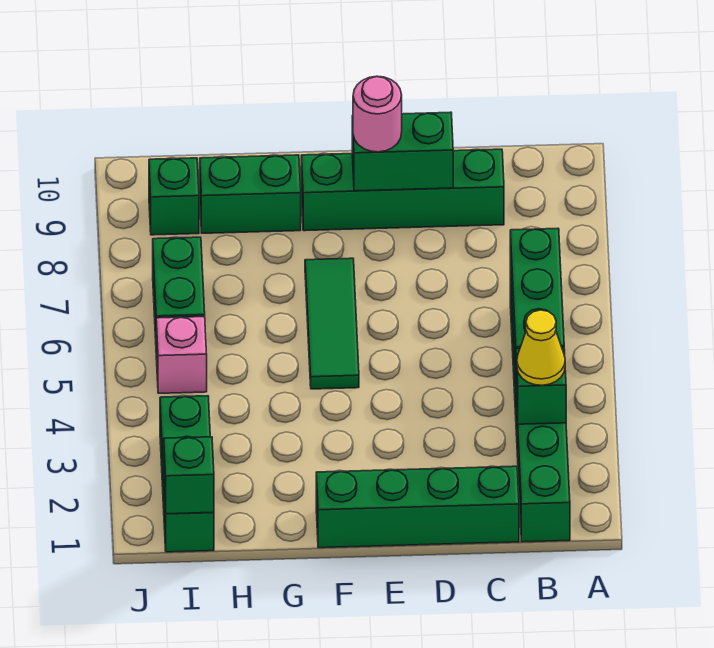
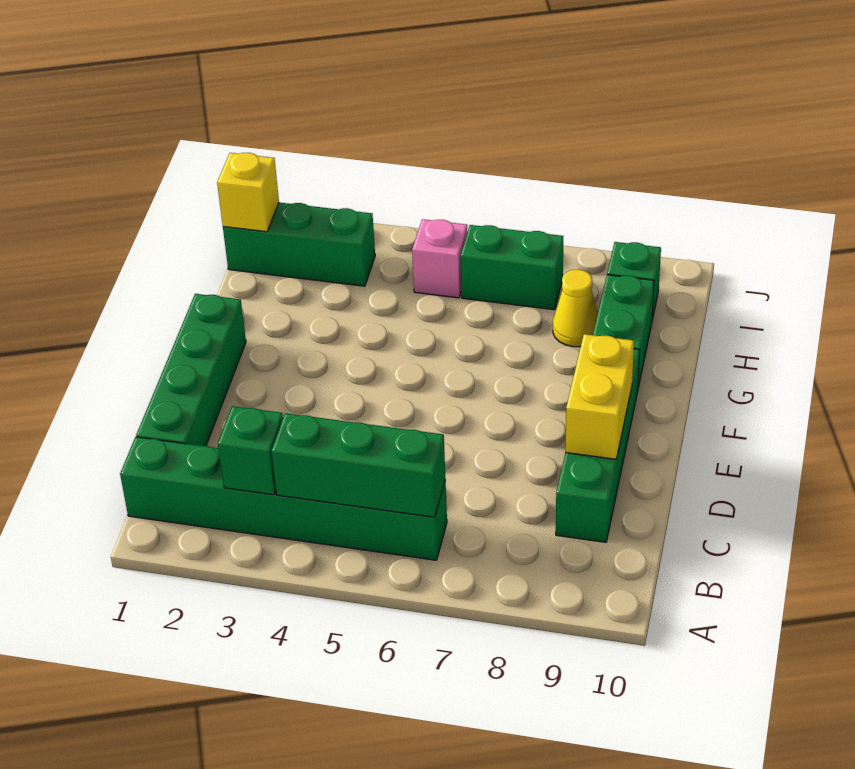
yellow 1x1 cone [517,310,565,385] -> yellow 1x1 cone moved to [553,270,598,347]
green 1x2 brick [352,112,453,191] -> yellow 1x2 brick [565,334,634,459]
pink 1x1 round brick [353,76,402,152] -> none
green 1x3 tile [305,258,359,389] -> none
green 1x1 brick [164,437,214,514] -> yellow 1x1 brick [217,153,279,232]

